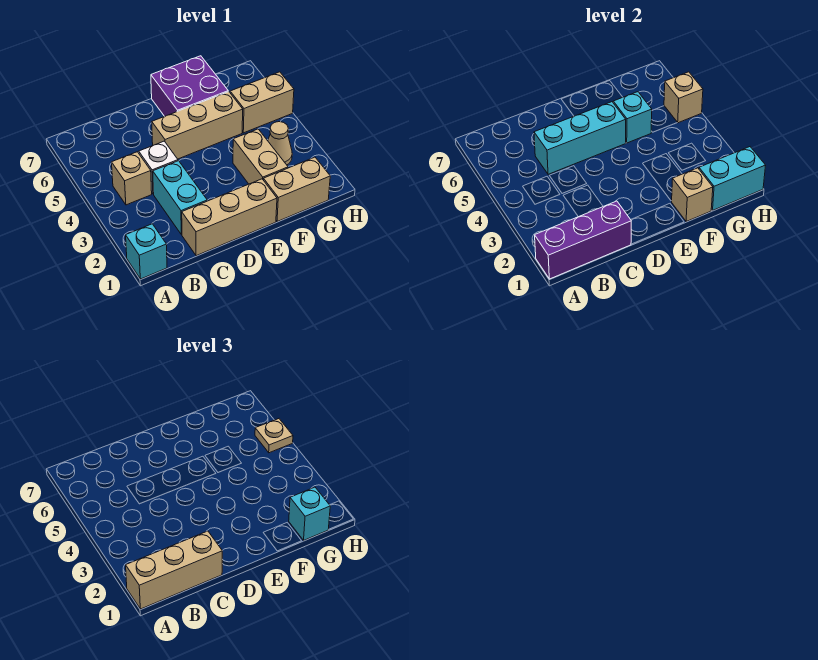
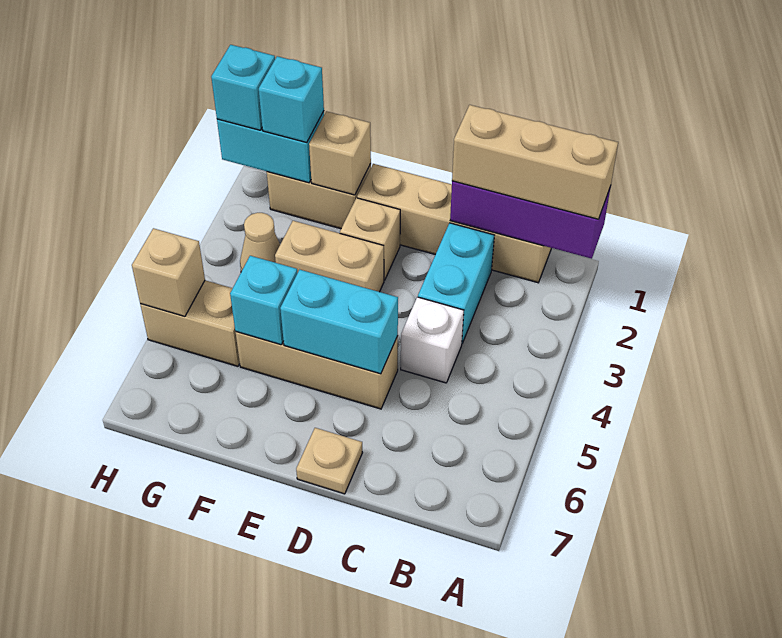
cyan 1x1 brick [126,224,167,279] -> cyan 1x1 brick moved to [211,45,275,130]
tan 1x1 brick [112,152,152,205] -> tan 1x1 brick moved to [340,198,400,280]
tan 1x3 brick [182,179,277,256] -> tan 1x4 brick [357,164,551,283]
cyan 1x3 brick [534,102,626,174] -> cyan 1x2 brick [280,270,398,374]
purple 2x2 brick [151,56,228,116] -> none
tan 1x2 brick [233,129,288,184] -> tan 1x2 brick turned to [275,221,384,292]
tan 1x1 plate [255,419,293,453] -> tan 1x1 plate moved to [296,428,363,494]

